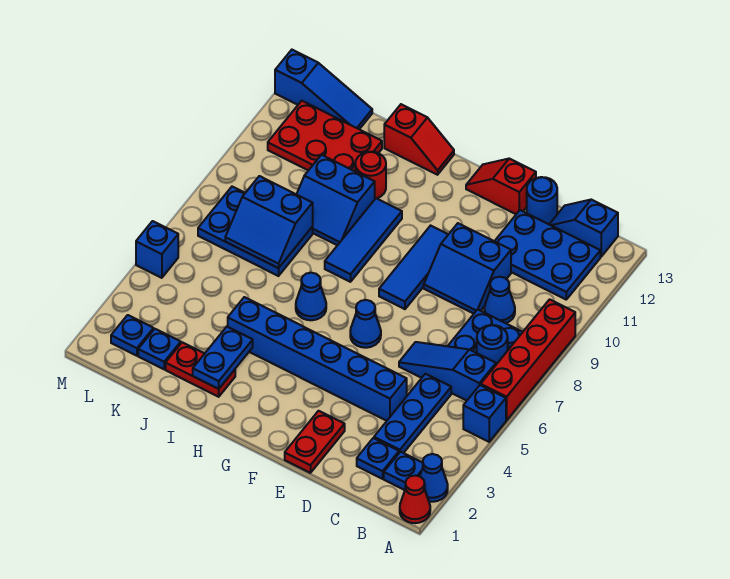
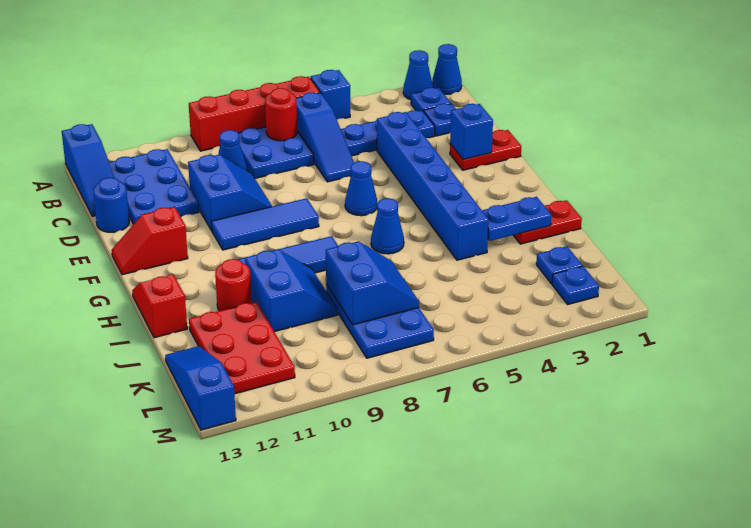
red 1x1 cone [400,476,430,523] -> blue 1x1 cone [432,44,462,94]
blue 1x1 round brick [477,325,508,364] -> red 1x1 round brick [265,88,297,141]
blue 1x2 slope [549,200,618,257] -> blue 1x3 slope [62,124,114,216]
red 1x2 slope [466,159,536,214] -> red 1x2 slope turned to [112,207,188,275]
red 1x2 plate [166,342,235,397] -> red 1x2 plate turned to [513,200,582,244]
blue 1x1 brick [136,221,178,278] -> blue 1x1 brick moved to [450,104,493,160]

